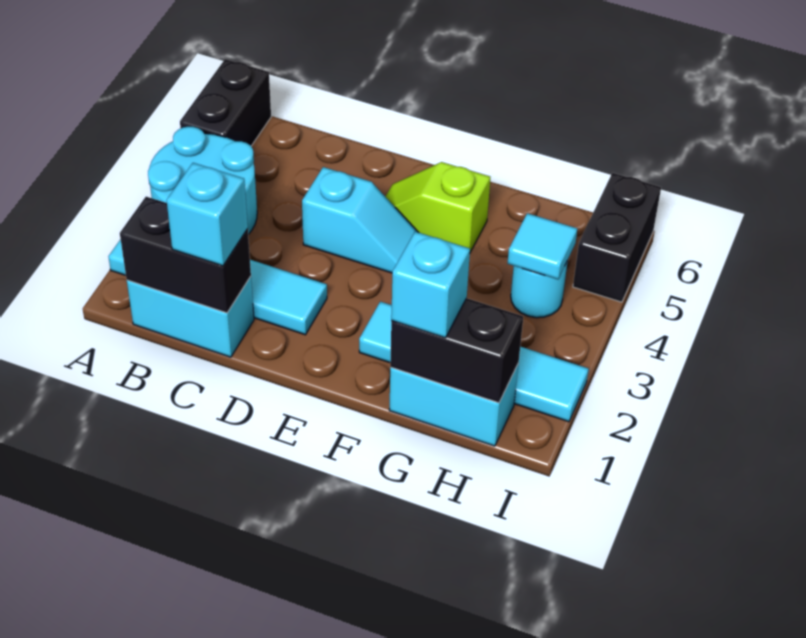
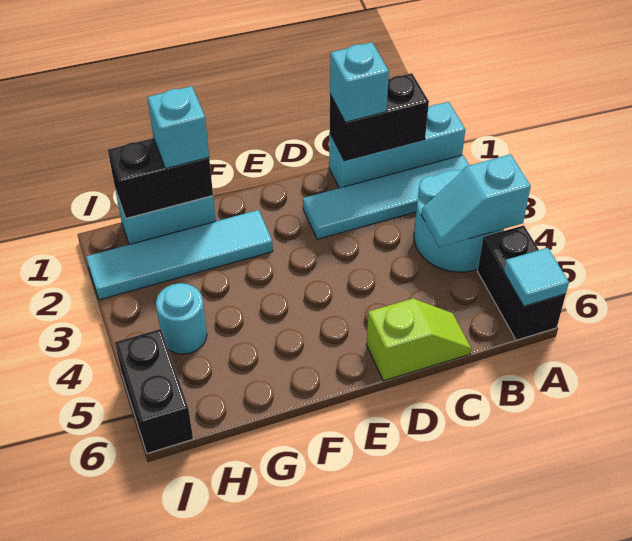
cyan 1x2 brick [127,276,254,357] -> cyan 1x3 brick [329,102,465,188]
cyan 1x2 slope [302,167,418,273] -> cyan 1x2 slope moved to [421,154,531,247]
lime 1x2 slope [385,162,490,252] -> lime 1x2 slope moved to [367,299,471,381]
cyan 1x1 tile [507,213,577,279] -> cyan 1x1 tile moved to [504,248,569,306]

